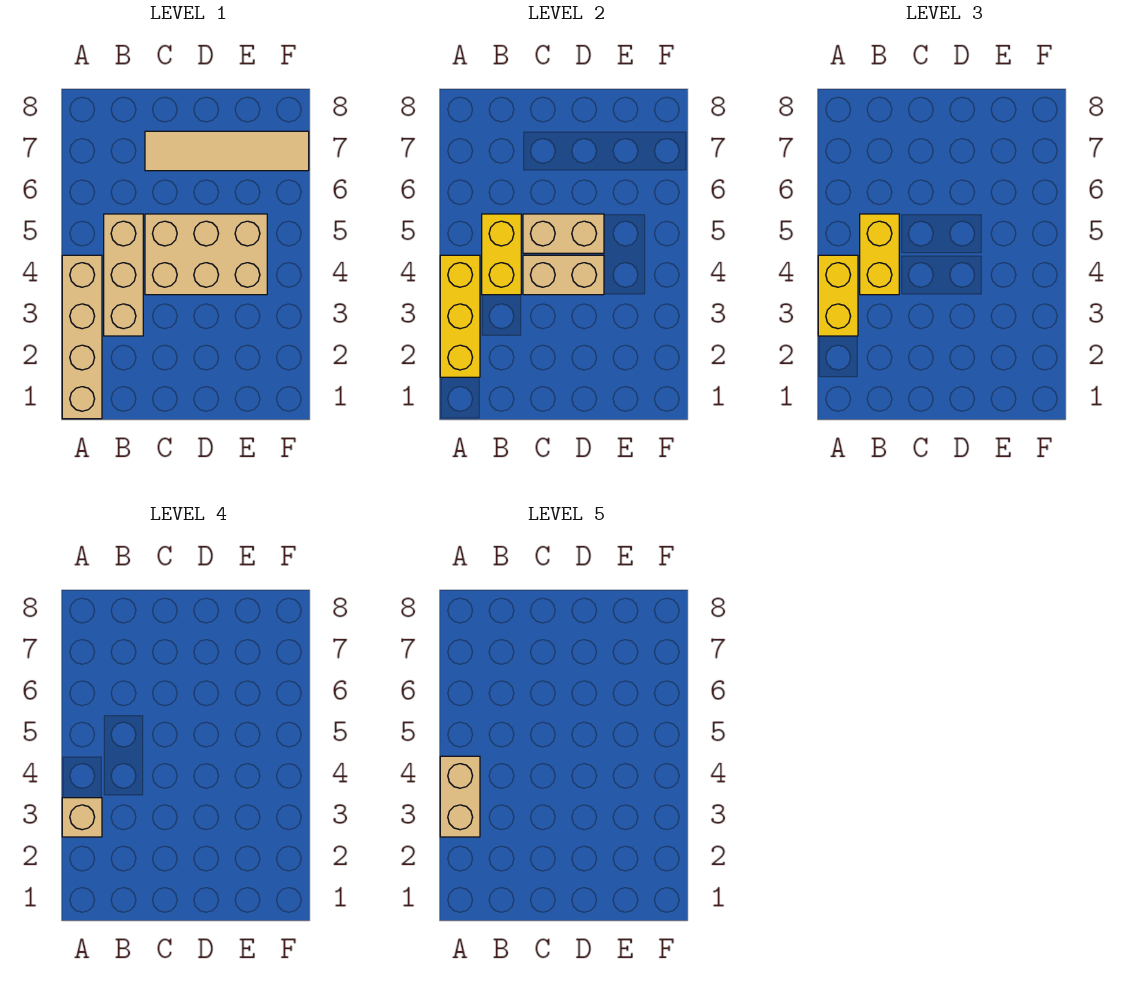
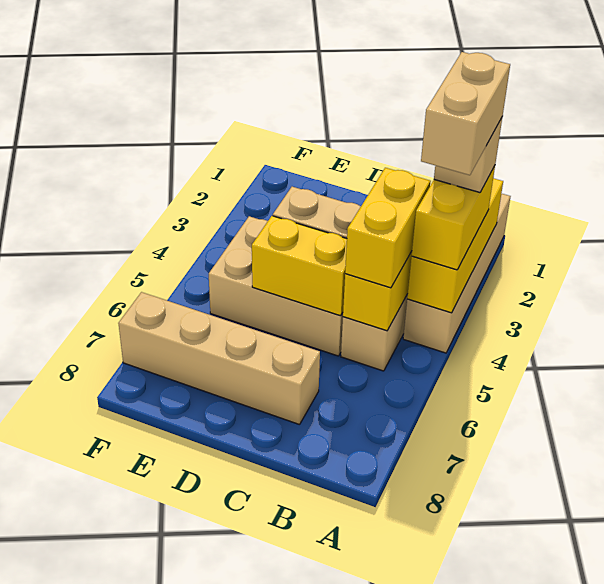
tan 1x2 brick [523,214,604,253] -> yellow 1x2 brick [252,216,347,316]
tan 1x4 tile [145,131,309,171] -> tan 1x4 brick [118,292,320,425]

